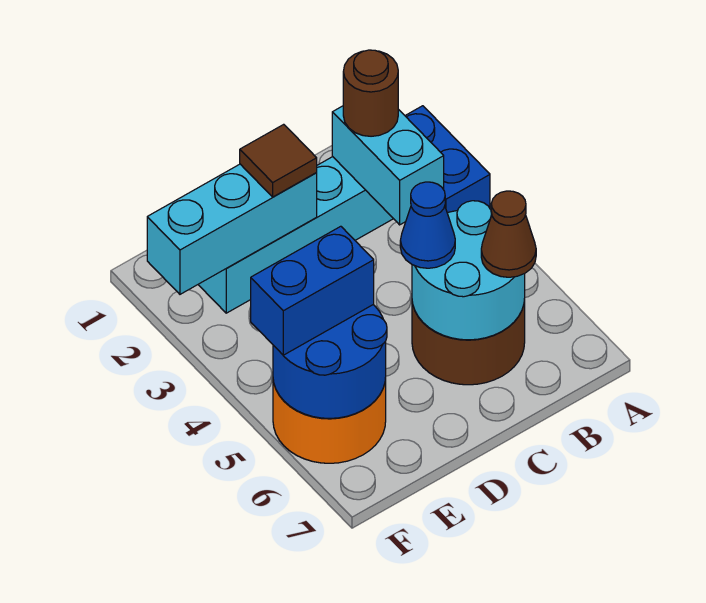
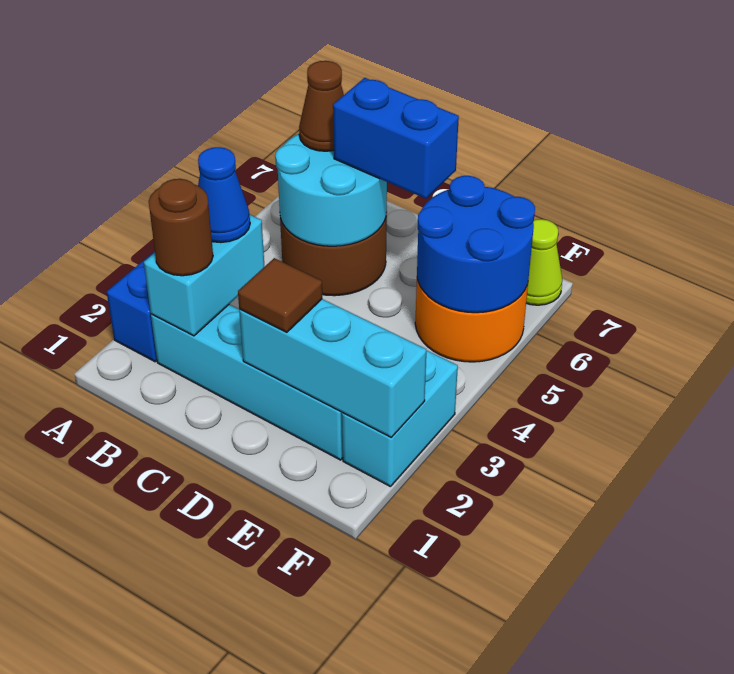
blue 1x1 cone [400,182,455,268] -> blue 1x1 cone moved to [198,147,250,243]
blue 1x2 brick [251,226,374,355] -> blue 1x2 brick moved to [333,78,459,199]
none -> cyan 1x2 brick [342,350,458,487]
none -> lime 1x1 cone [526,219,562,305]

